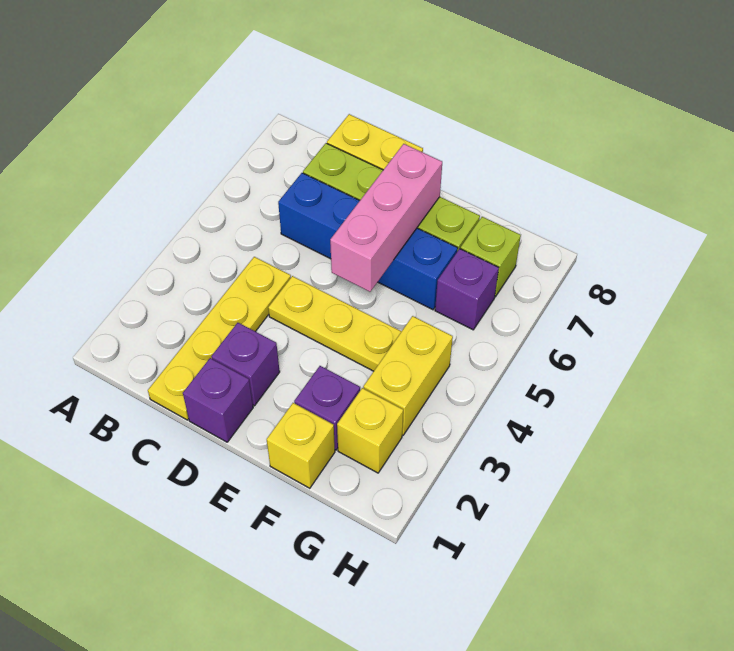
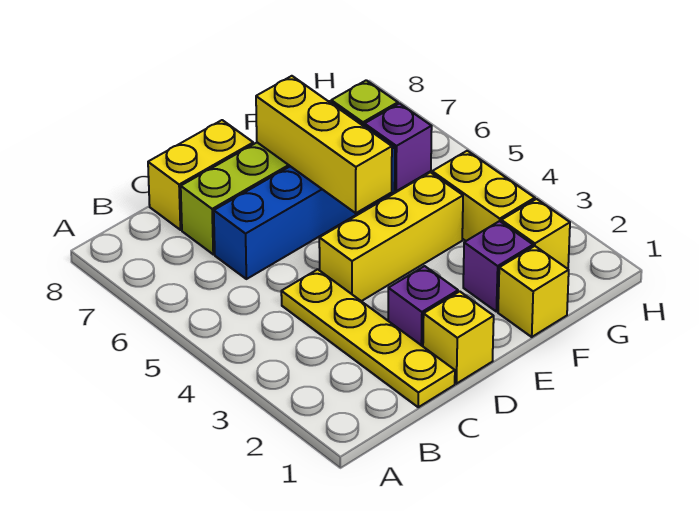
purple 1x1 brick [183,358,253,442] -> yellow 1x1 brick [423,292,494,384]
yellow 1x3 plate [268,276,402,371] -> yellow 1x3 brick [319,172,463,301]
pink 1x3 brick [330,144,442,292] -> yellow 1x3 brick [256,76,392,213]

